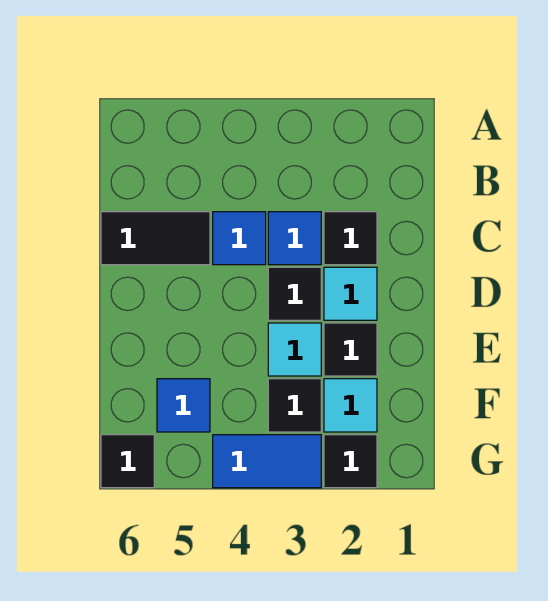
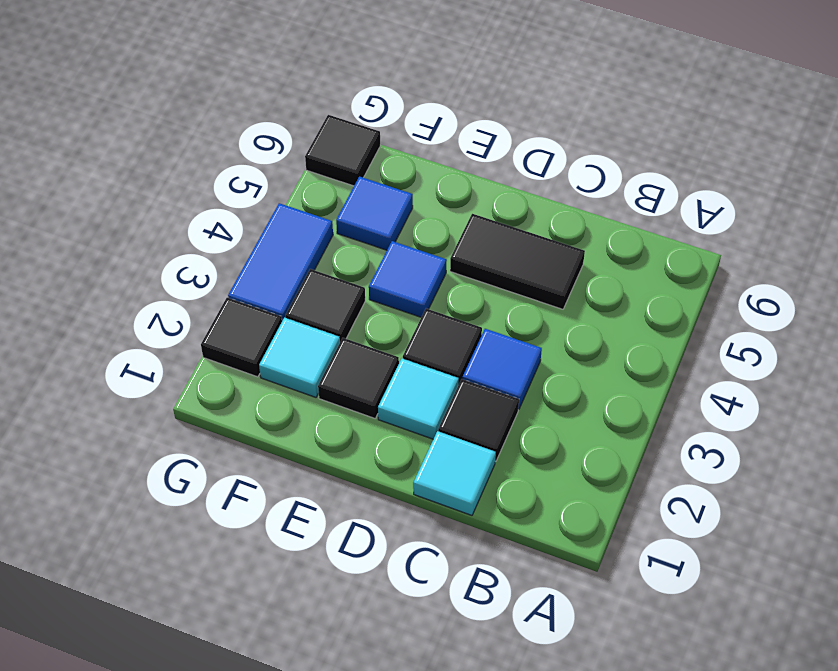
blue 1x1 tile [213,212,266,265] -> blue 1x1 tile moved to [369,241,447,317]
black 1x2 tile [101,212,210,265] -> black 1x2 tile turned to [450,214,585,309]
cyan 1x1 tile [268,323,321,376] -> cyan 1x1 tile moved to [413,431,496,515]

